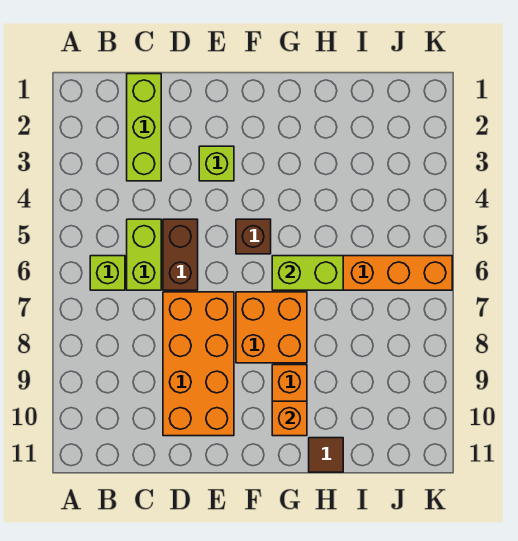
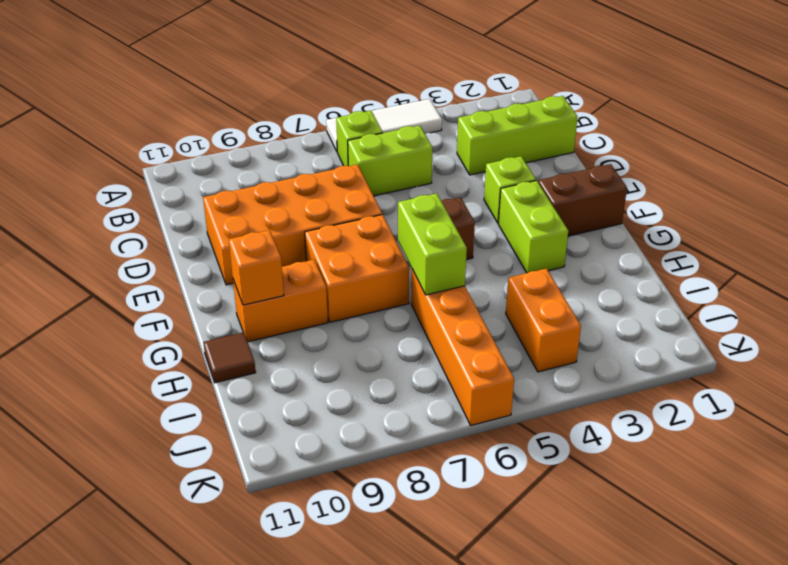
none -> white 1x3 tile [326,99,442,151]
brown 1x2 brick [163,219,198,290] -> brown 1x2 brick moved to [538,164,627,236]
none -> lime 1x2 brick [498,181,568,273]
none -> orange 1x2 brick [506,269,581,372]

